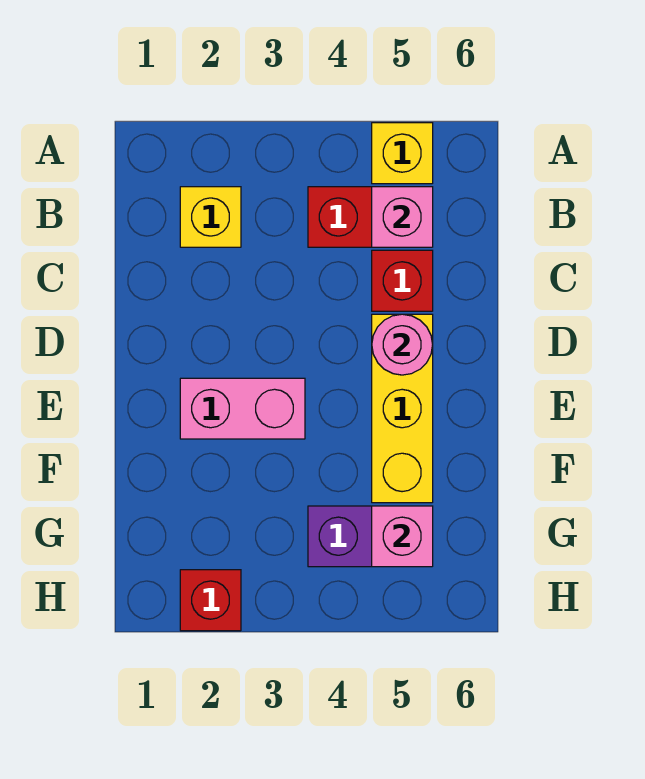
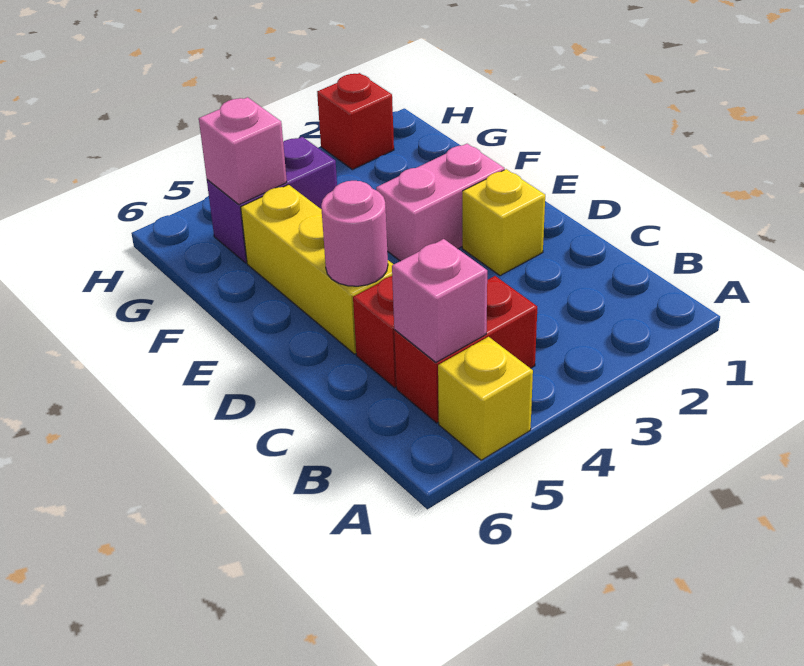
yellow 1x1 brick [180,187,241,247] -> yellow 1x1 brick moved to [462,169,545,276]

